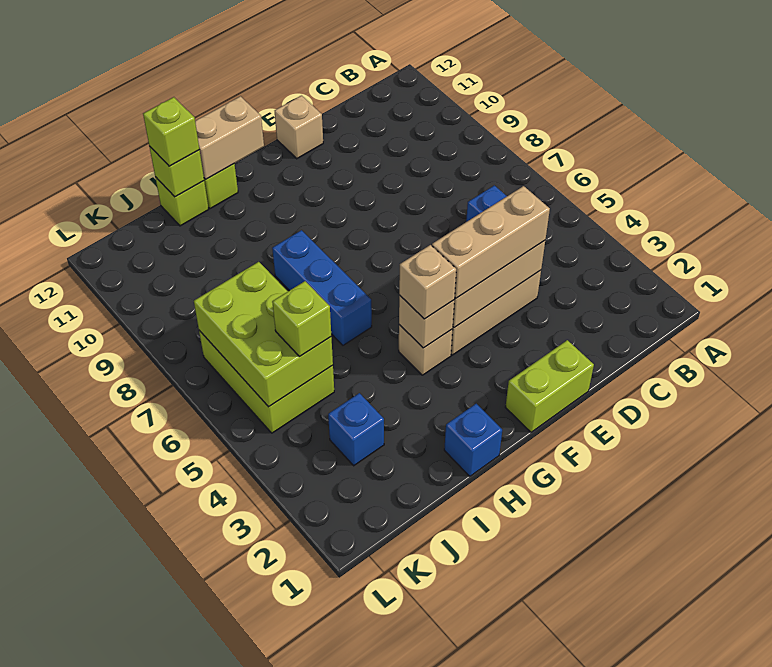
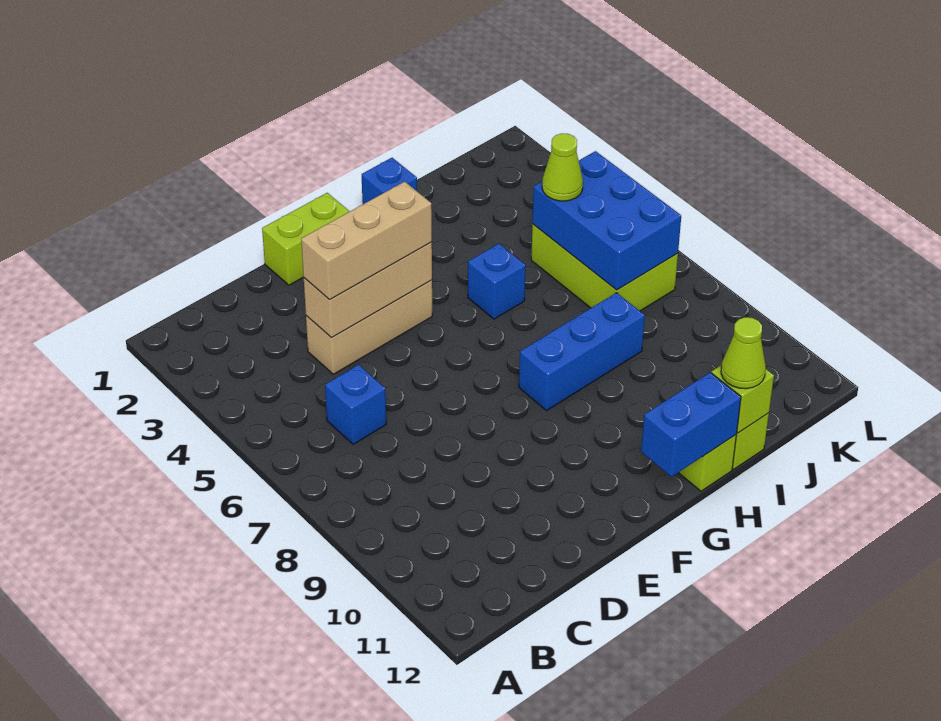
tan 1x1 brick [275,96,323,159] -> none
tan 1x1 brick [399,325,453,375] -> none
tan 1x1 brick [399,295,454,348] -> none
tan 1x1 brick [399,245,456,319] -> none
tan 1x2 brick [195,96,264,179] -> blue 1x2 brick [641,372,741,477]
blue 1x3 brick [272,230,372,345] -> blue 1x3 brick turned to [519,293,645,411]
lime 1x1 brick [143,97,199,166] -> lime 1x1 cone [721,317,766,389]
blue 1x1 brick [328,393,384,466] -> blue 1x1 brick moved to [468,244,526,319]
lime 2x3 brick [194,262,333,407] -> blue 2x3 brick [532,151,681,290]
lime 1x1 brick [272,281,331,356] -> lime 1x1 cone [542,133,583,201]

